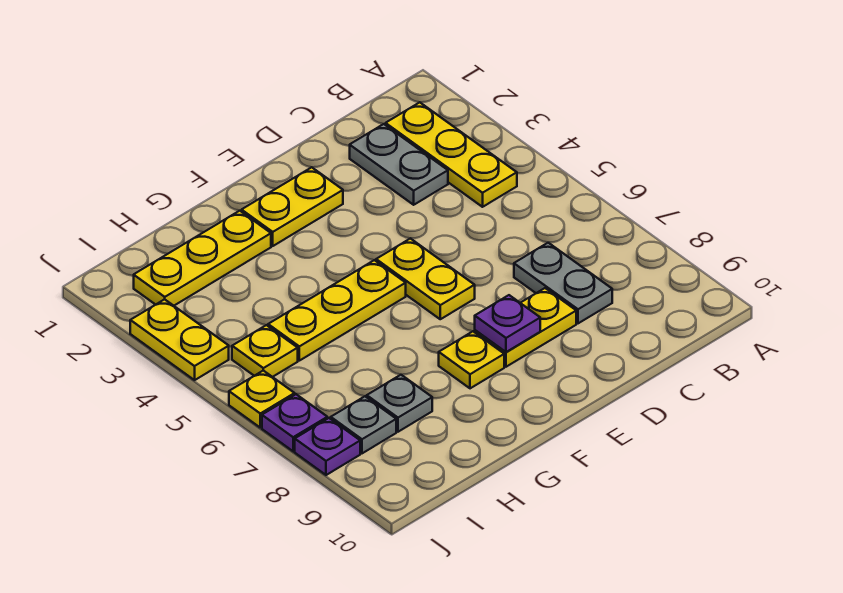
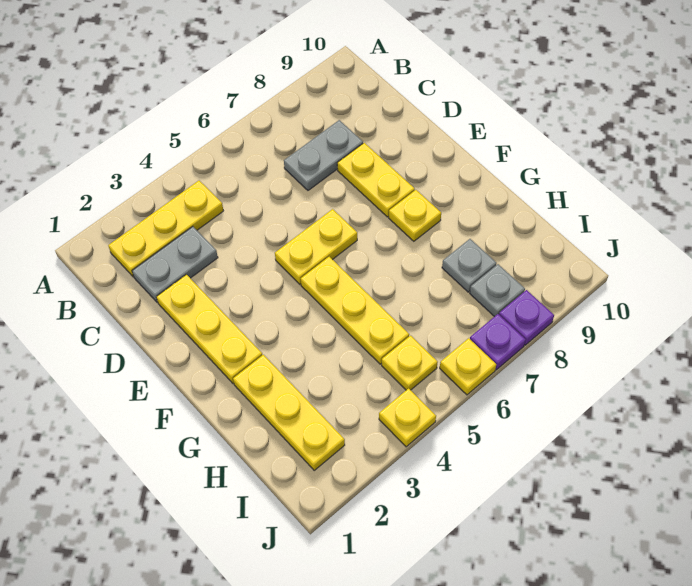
yellow 1x2 plate [242,167,343,246] -> yellow 1x3 plate [157,275,262,383]
purple 1x1 plate [475,295,540,352] -> none
yellow 1x2 plate [130,299,229,380] -> yellow 1x1 plate [379,388,436,447]

